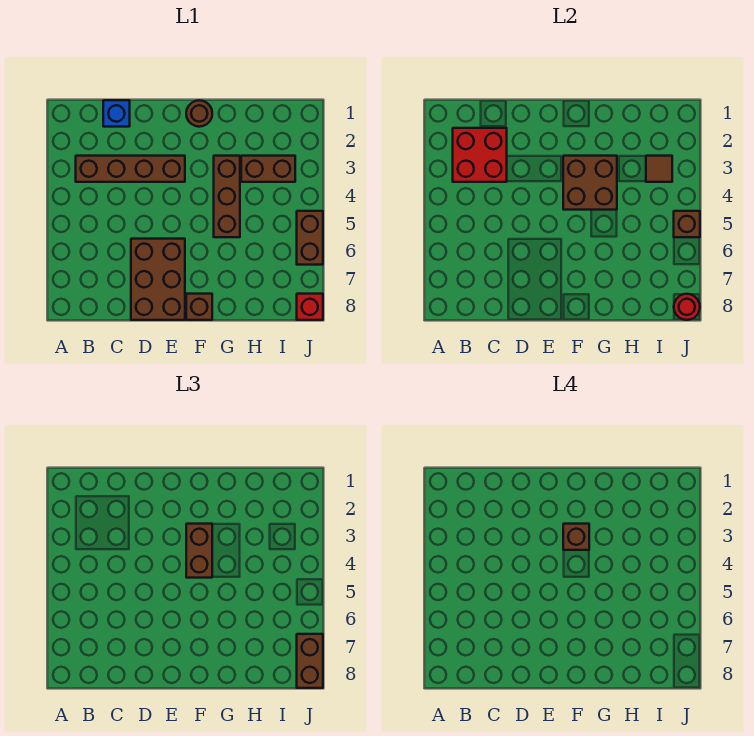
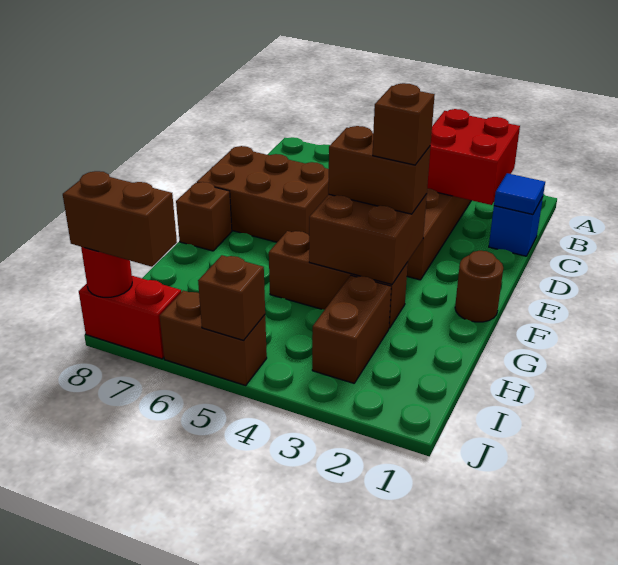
none -> blue 1x1 tile [494,173,545,214]
brown 1x1 tile [646,156,672,182] -> none
red 1x1 brick [297,294,323,320] -> red 1x2 brick [79,276,181,359]

